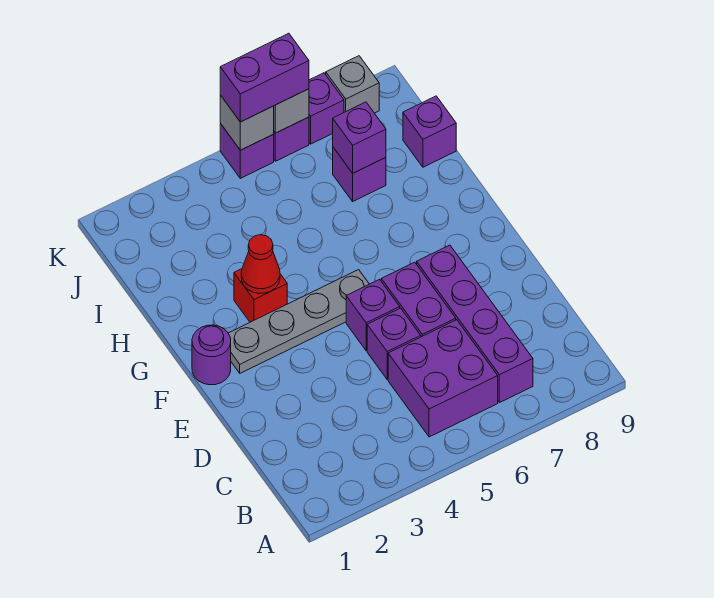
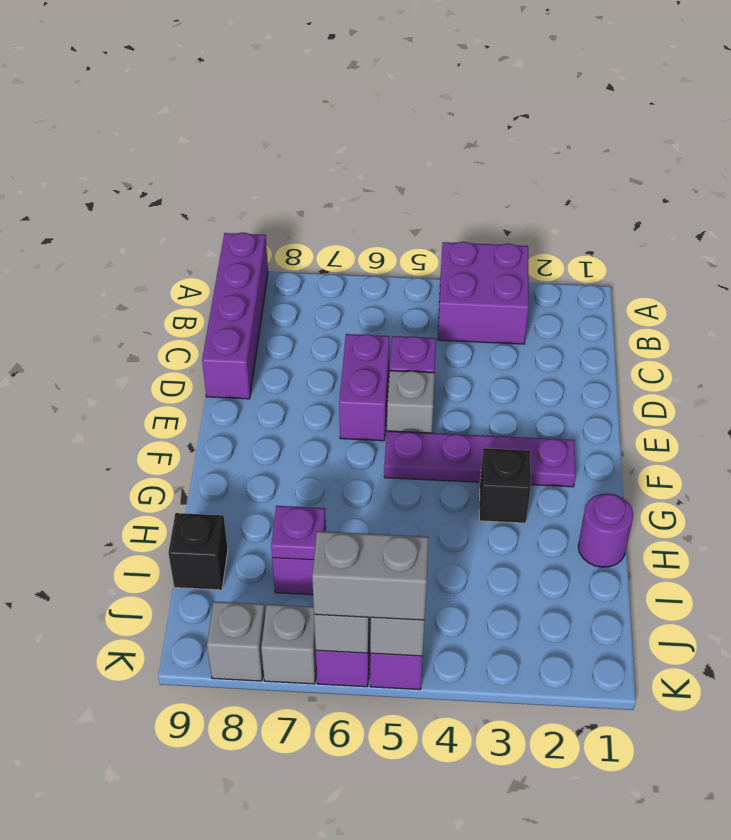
purple 2x2 brick [388,320,498,437] -> purple 2x2 brick moved to [438,242,529,344]
purple 1x4 brick [417,245,533,403] -> purple 1x4 brick moved to [202,232,268,399]
purple 1x1 brick [346,279,400,351] -> grey 1x1 brick [387,371,435,433]
purple 1x1 round brick [192,325,231,385] -> purple 1x1 round brick moved to [578,493,633,567]
grey 1x4 plate [228,270,369,373] -> purple 1x4 plate [384,431,576,487]
red 1x1 brick [234,269,287,322] -> black 1x1 brick [479,448,531,523]
red 1x1 cone [241,235,280,294] -> none
purple 1x1 brick [333,102,386,173] -> purple 1x1 plate [271,506,326,560]
purple 1x1 brick [403,96,456,167] -> black 1x1 brick [168,513,228,590]
purple 1x2 brick [220,33,309,122] -> grey 1x2 brick [312,531,428,620]
purple 1x1 brick [309,73,344,144] -> grey 1x1 brick [261,604,316,684]

